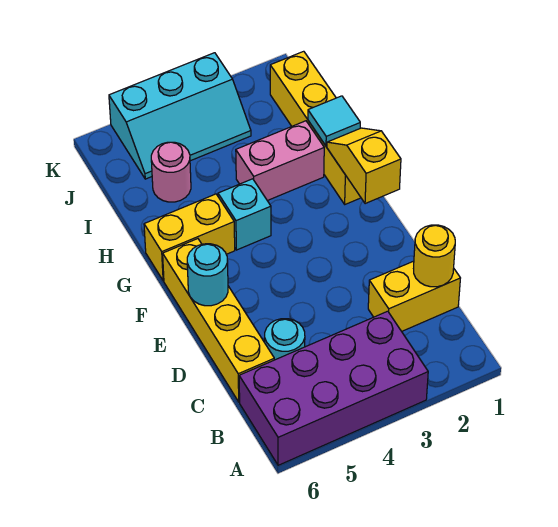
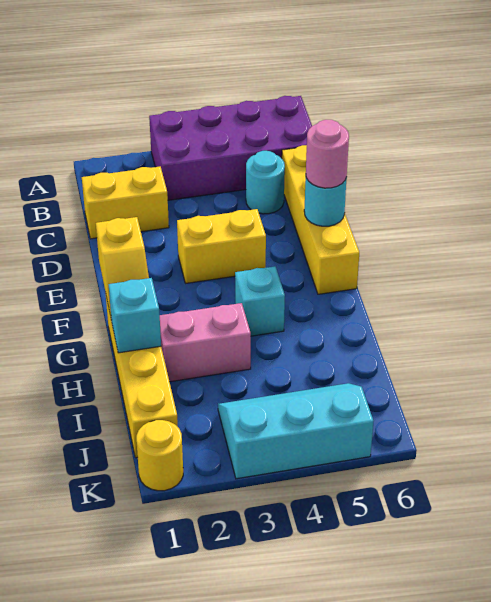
yellow 1x1 round brick [414,225,455,287] -> yellow 1x1 round brick moved to [136,420,183,491]
yellow 1x2 brick [144,194,235,281] -> yellow 1x2 brick moved to [177,209,266,283]
cyan 1x1 tile [308,96,360,146] -> cyan 1x1 brick [109,278,161,353]
pink 1x1 round brick [151,142,191,202] -> pink 1x1 round brick moved to [306,120,349,188]

